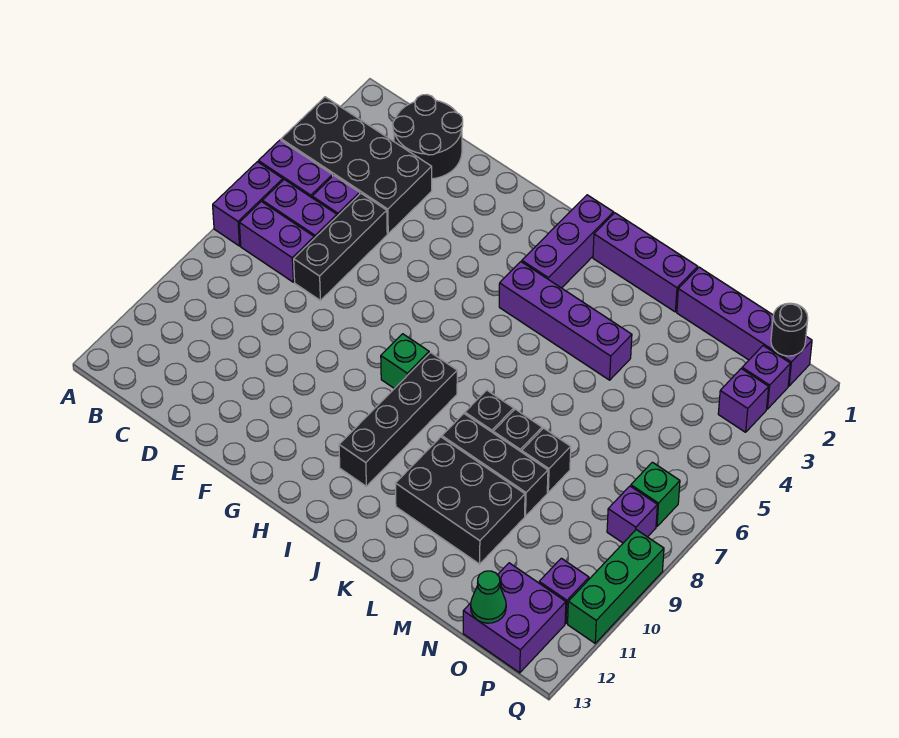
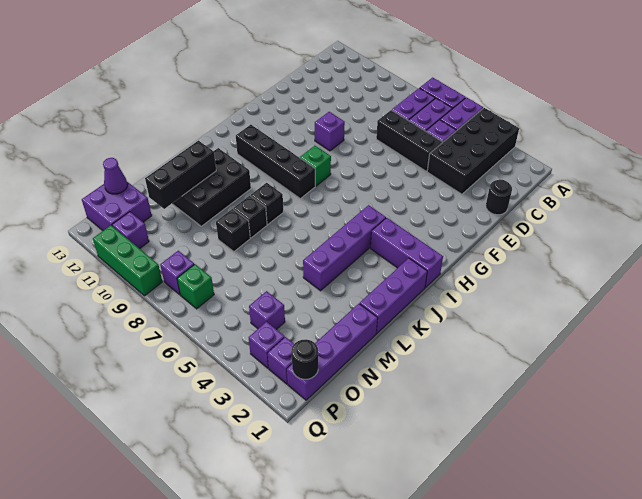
black 2x2 round brick [393,95,463,179] -> black 1x1 round brick [486,180,512,215]
none -> purple 1x1 brick [315,112,345,151]
black 1x3 brick [442,414,548,516] -> black 1x3 brick moved to [145,141,216,209]
none -> purple 1x1 brick [249,291,285,330]
green 1x1 cone [471,571,506,623] -> purple 1x1 cone [103,158,128,194]

